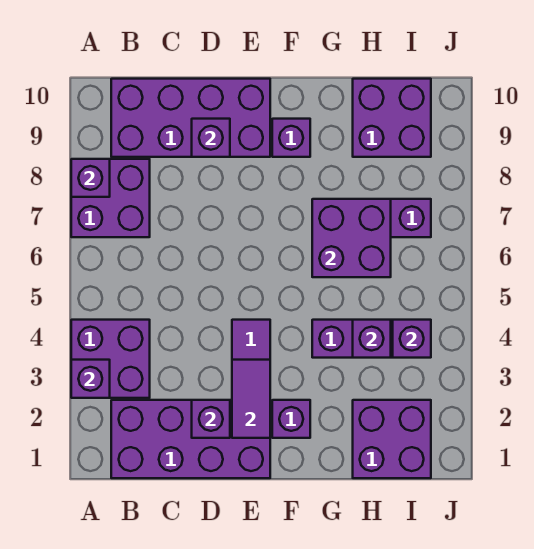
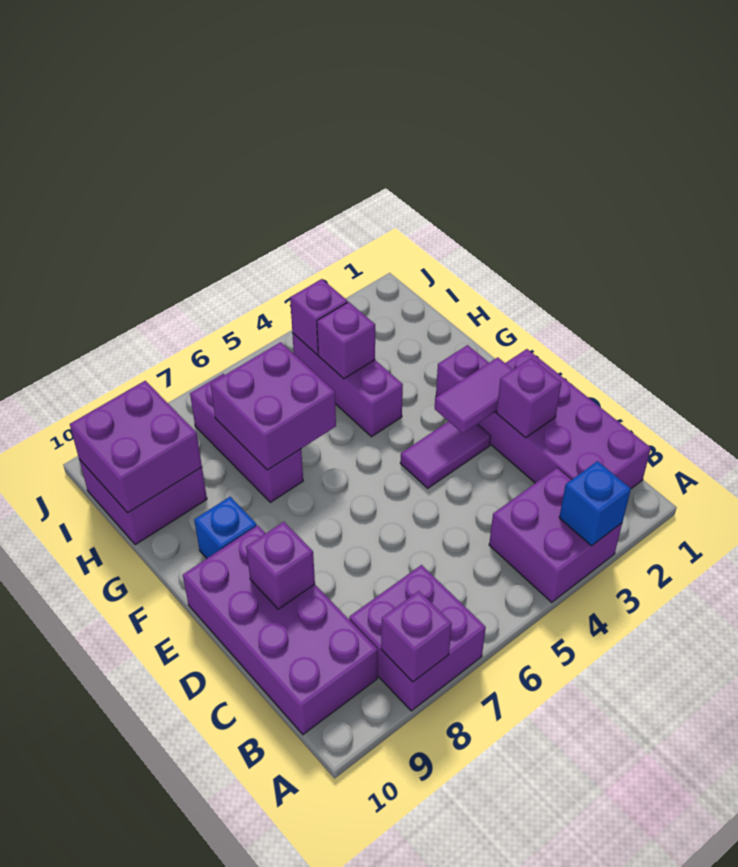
purple 1x1 brick [71,360,110,398] -> blue 1x1 brick [559,461,631,546]
purple 1x1 brick [272,119,310,157] -> blue 1x1 brick [194,497,257,558]
purple 2x2 brick [353,400,431,478] -> purple 2x2 brick moved to [70,381,202,513]

